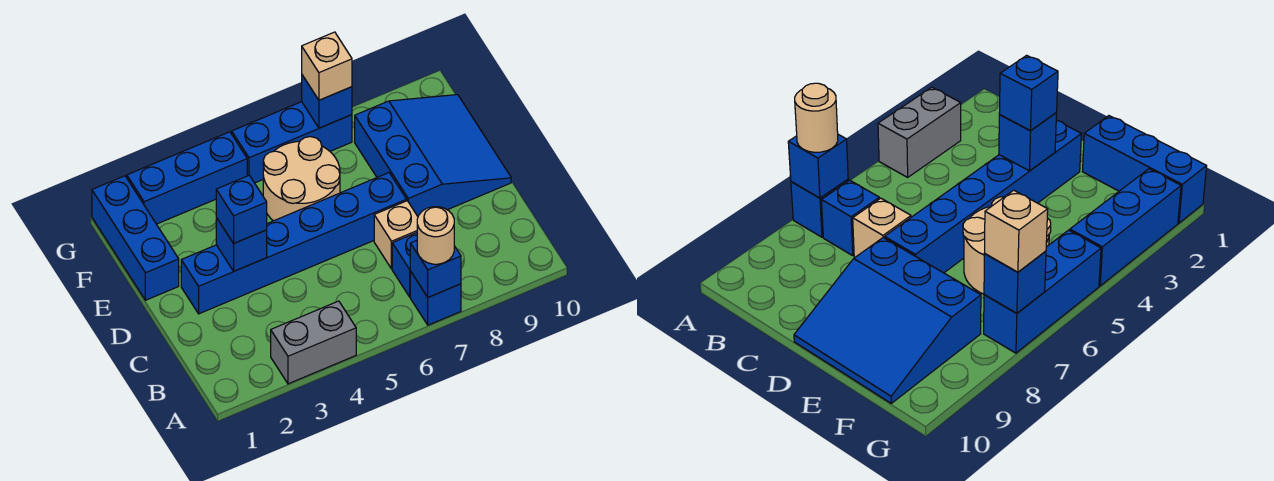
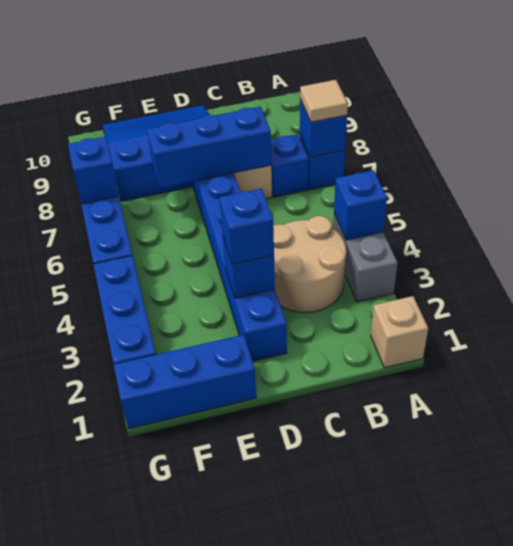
none -> blue 1x1 brick [334,170,387,240]
tan 1x1 round brick [417,207,454,264] -> tan 1x1 tile [300,80,348,122]
none -> blue 1x3 brick [147,107,271,188]
tan 2x2 round brick [263,137,340,221] -> tan 2x2 round brick moved to [273,216,346,313]
tan 1x1 brick [302,32,352,100] -> tan 1x1 brick moved to [371,296,428,368]

